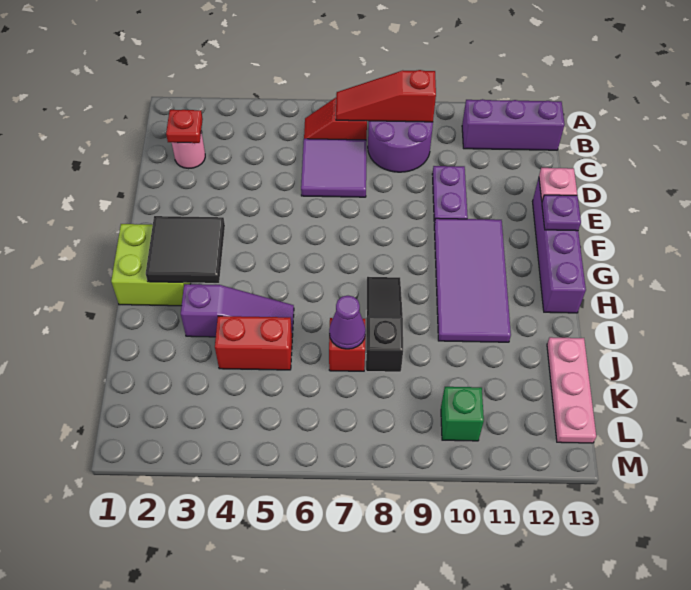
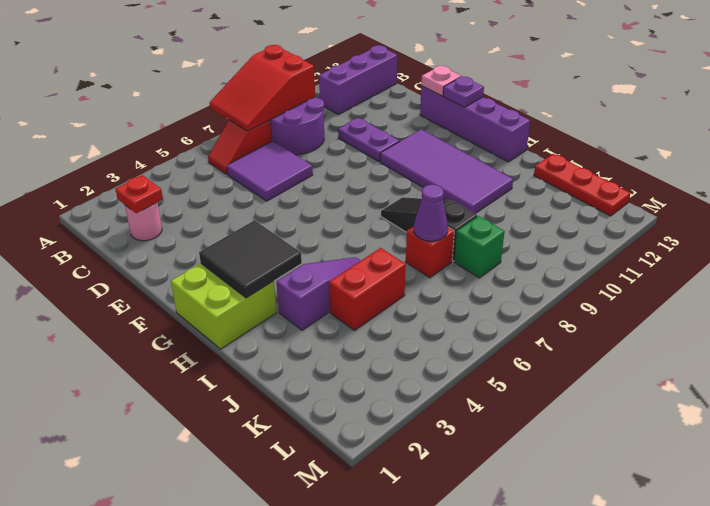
red 1x3 slope [336,70,436,122] -> red 2x3 slope [210,45,315,131]
pink 1x3 plate [547,337,596,443] -> red 1x3 plate [534,154,630,216]
green 1x1 brick [441,387,484,441] -> green 1x1 brick moved to [454,216,505,278]

